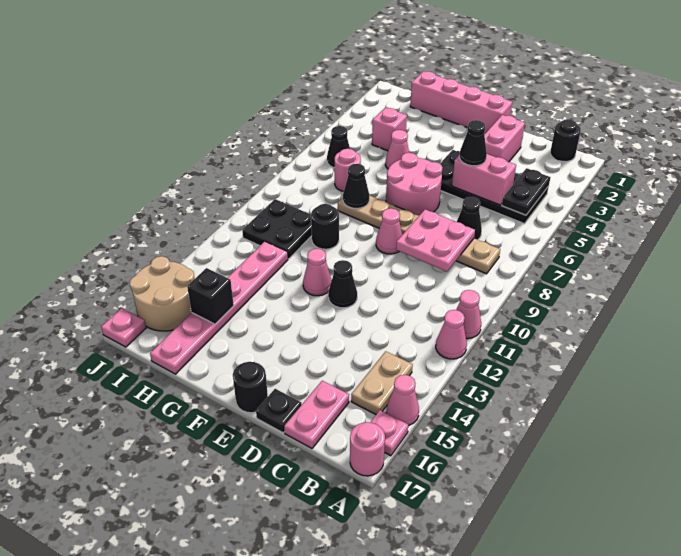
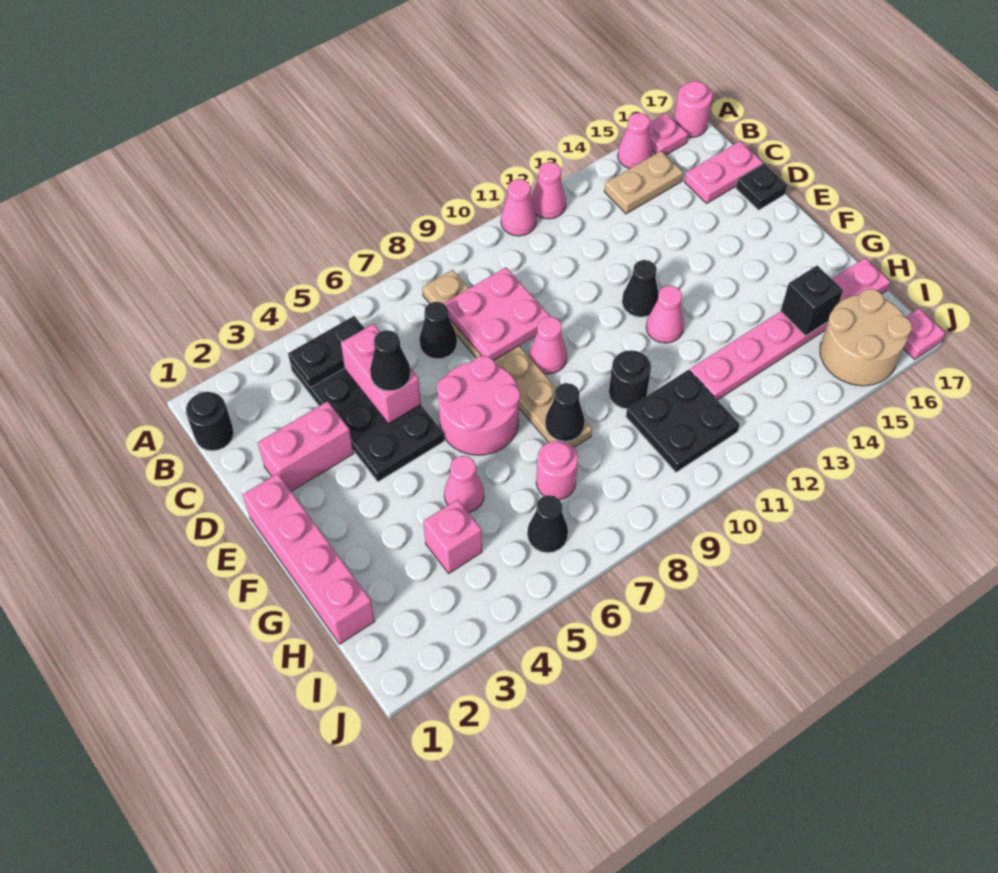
black 1x1 round brick [233,362,268,413] -> none

